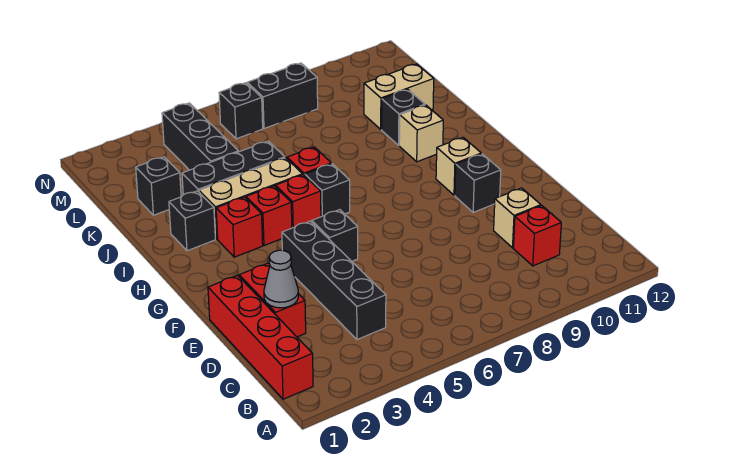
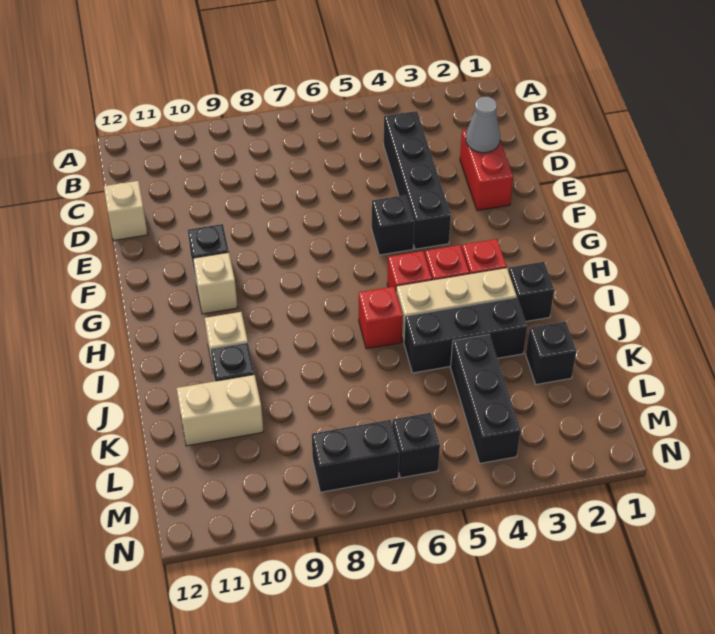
red 1x4 brick [208,275,313,399] -> none
red 1x1 brick [513,206,561,266] -> none
tan 1x1 brick [494,188,541,248] -> tan 1x1 brick moved to [104,181,148,241]
black 1x1 brick [305,164,350,217] -> none

